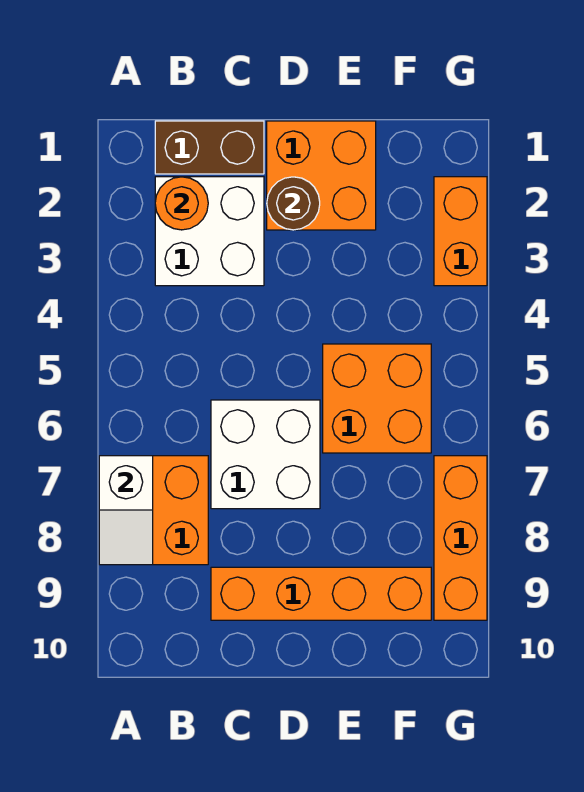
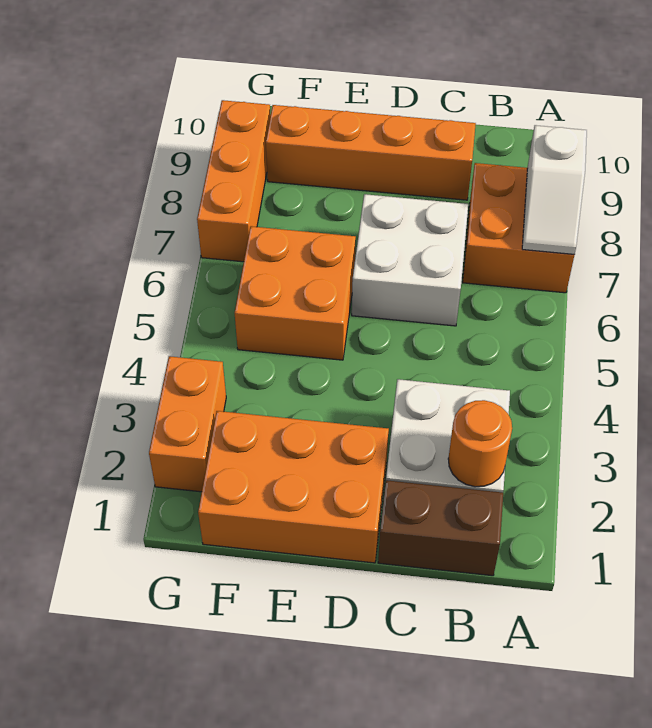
white 1x2 slope [99,456,153,565] -> white 1x2 slope turned to [522,125,587,254]
orange 2x2 brick [267,121,376,230] -> orange 2x3 brick [198,411,389,563]
brown 1x1 round brick [267,177,320,230] -> none

